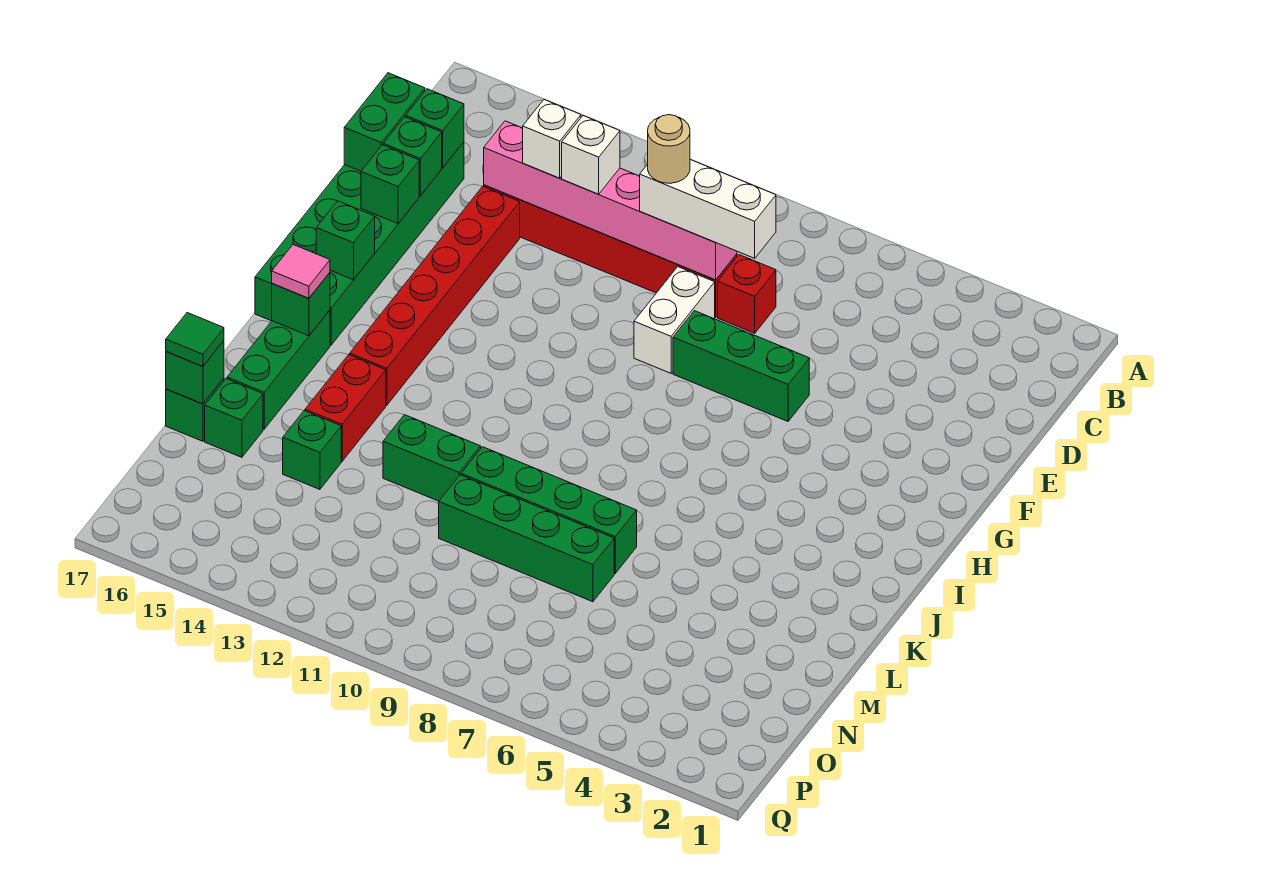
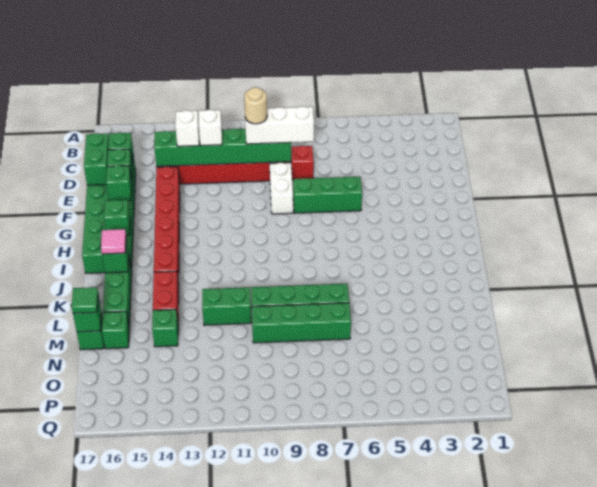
pink 1x6 brick [484,121,737,280] -> green 1x6 brick [154,129,291,166]

